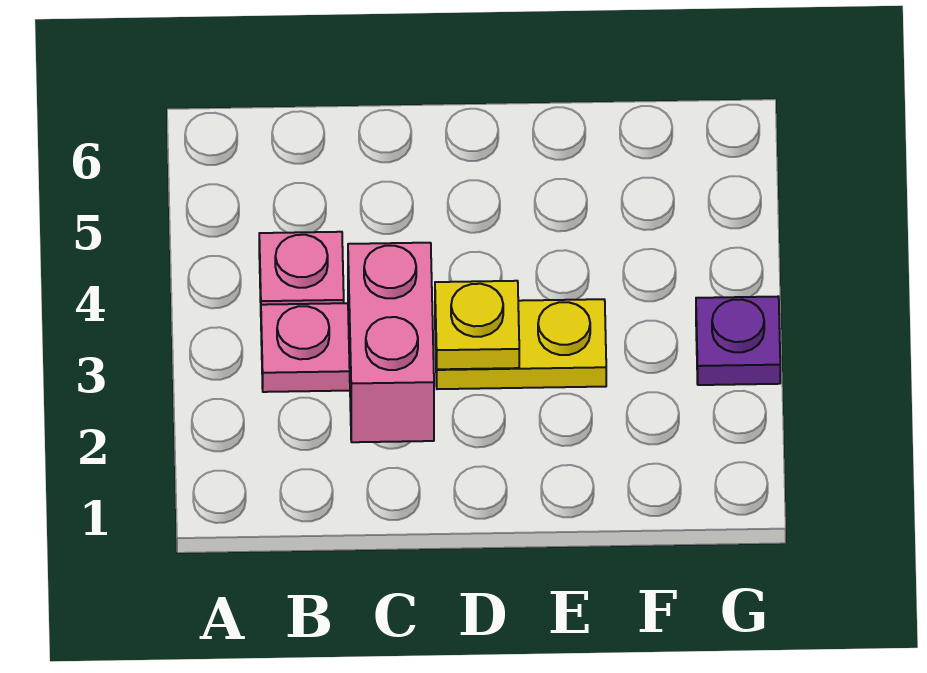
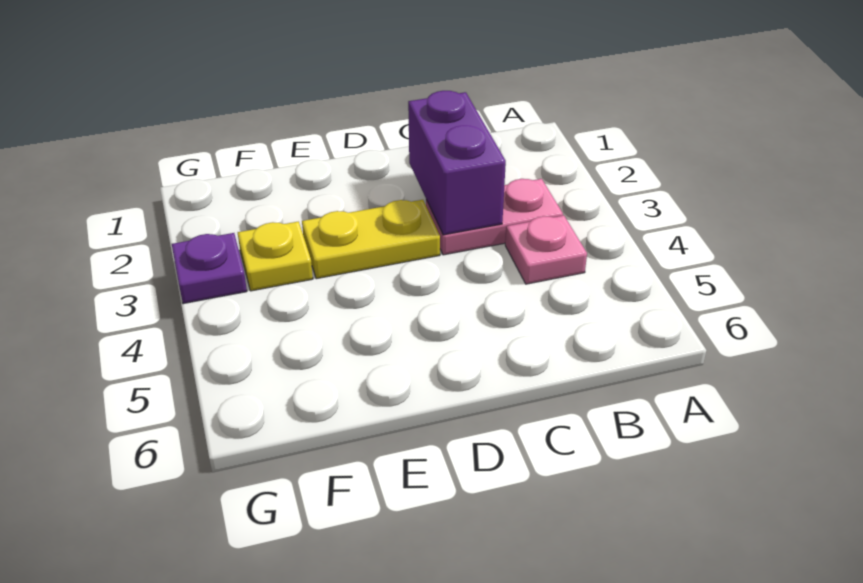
pink 1x2 brick [348,243,434,442] -> purple 1x2 brick [408,91,506,235]
yellow 1x1 plate [435,281,519,369] -> yellow 1x1 plate moved to [238,222,313,291]

